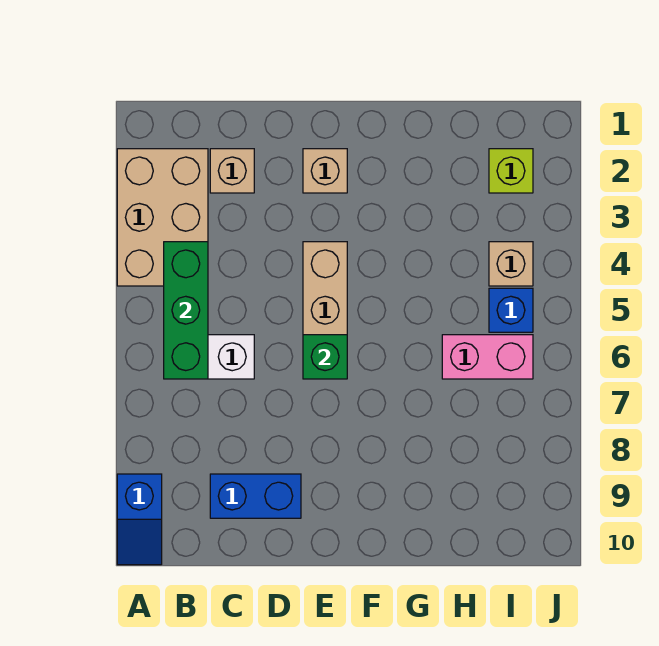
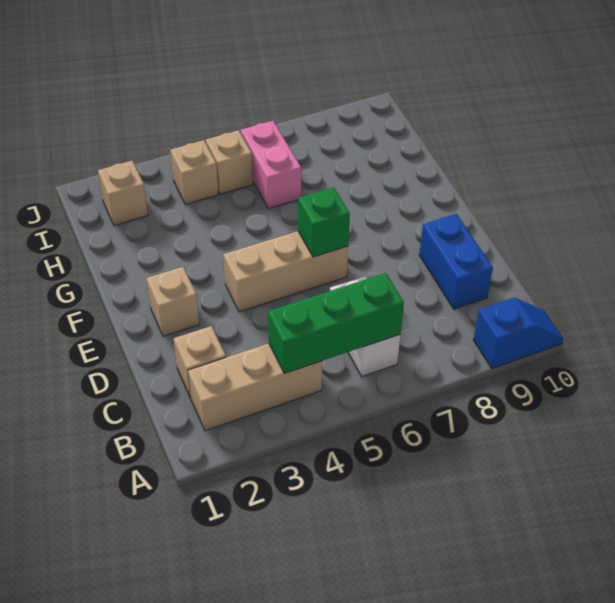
tan 2x3 brick [117,149,208,286] -> tan 1x3 brick [188,343,322,431]
lime 1x1 brick [489,149,533,193] -> tan 1x1 brick [98,161,148,226]
blue 1x1 brick [489,288,533,332] -> tan 1x1 brick [206,130,253,194]

